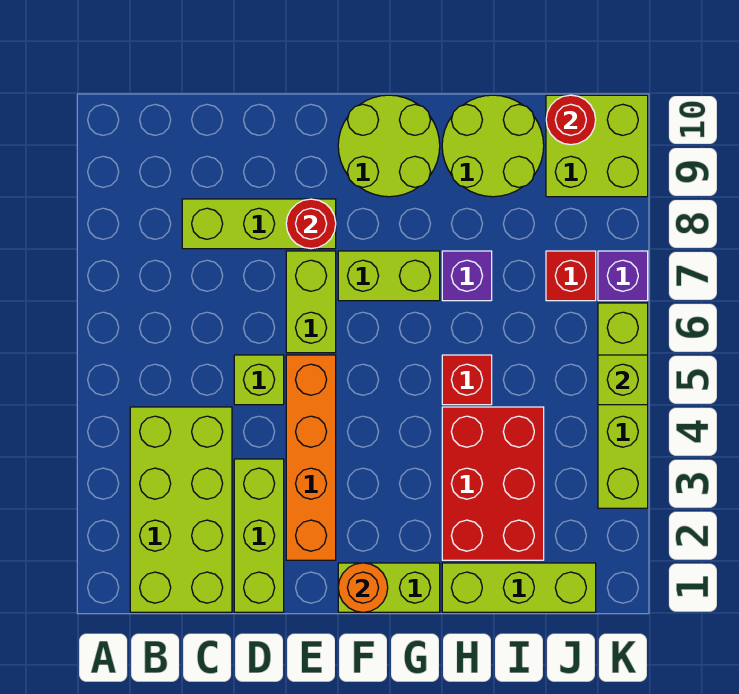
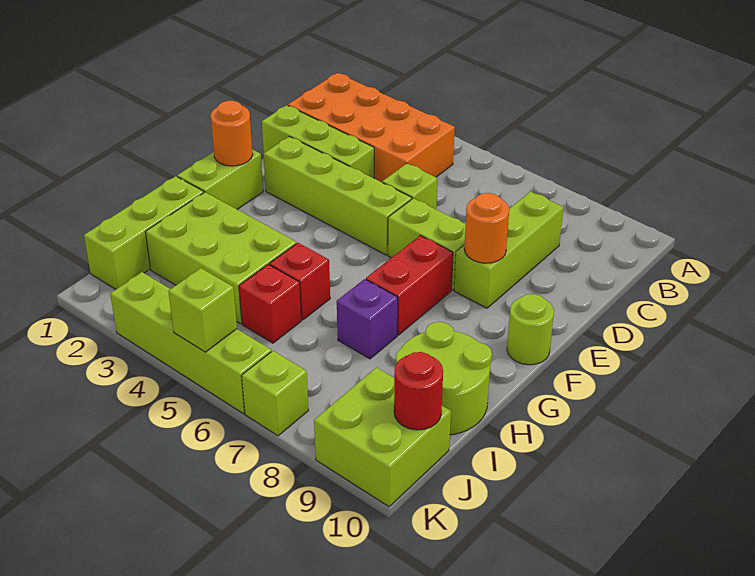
lime 2x4 brick [130,407,232,612] -> orange 2x4 brick [288,73,455,182]
orange 1x4 brick [286,355,336,560] -> lime 1x4 brick [264,136,412,255]
red 1x1 round brick [286,199,336,249] -> orange 1x1 round brick [464,193,509,263]
lime 1x2 brick [338,251,440,301] -> red 1x2 brick [366,235,453,335]
lime 2x2 round brick [338,95,440,197] -> lime 1x1 round brick [507,294,554,365]
red 2x3 brick [442,407,544,560] -> lime 2x3 brick [146,192,296,324]
red 1x1 brick [546,251,596,301] -> red 1x1 brick moved to [239,264,301,343]
purple 1x1 brick [598,251,648,301] -> lime 1x1 brick [242,351,308,436]

